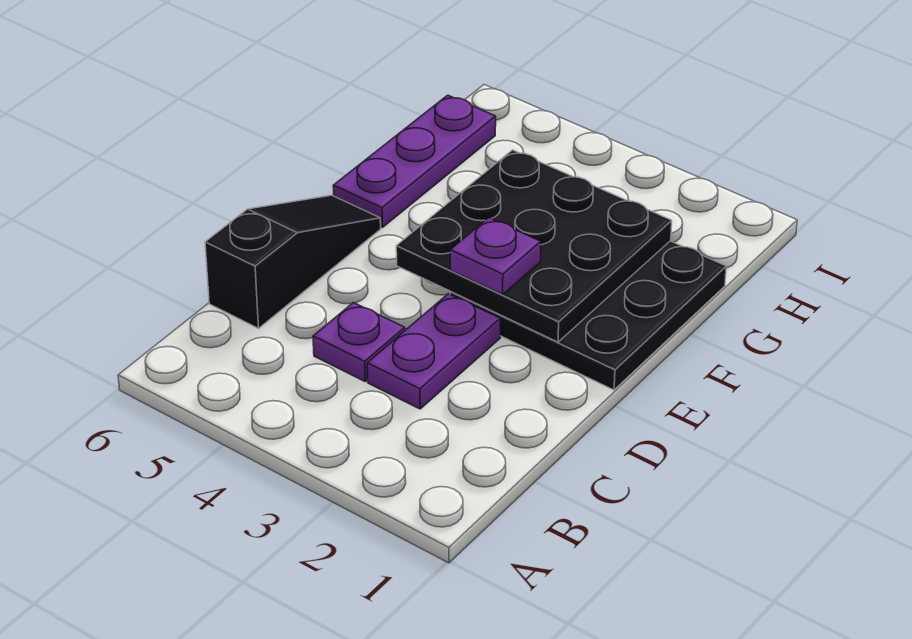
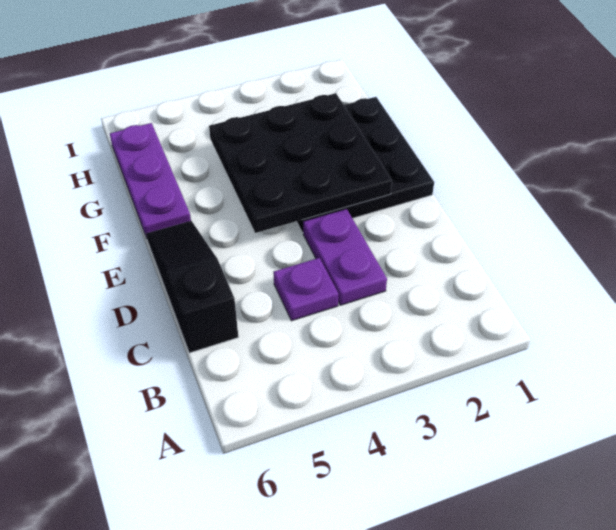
purple 1x1 plate [450,218,541,295] -> none

